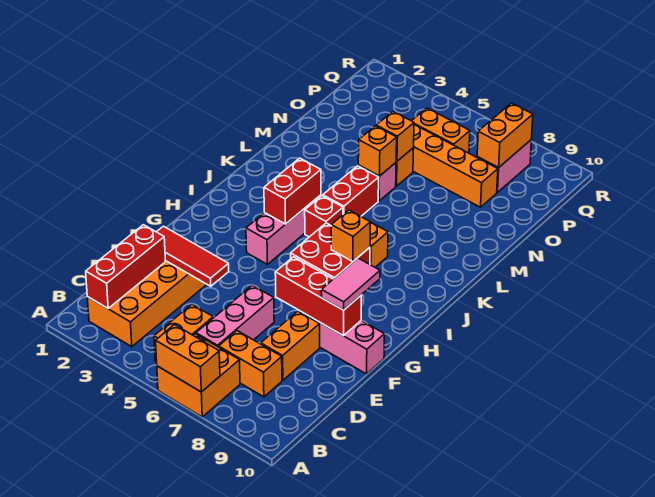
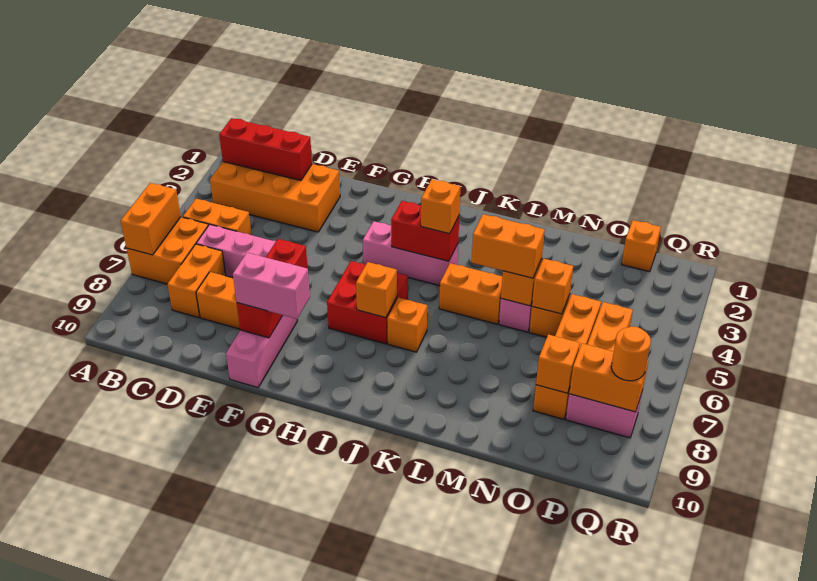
red 1x3 tile [157,226,229,286] -> none
pink 1x2 tile [321,258,380,310] -> pink 1x2 brick [233,253,310,319]
none -> orange 1x1 brick [421,179,460,234]
red 1x1 brick [305,196,343,237] -> none
red 1x2 brick [323,166,379,216] -> orange 1x2 brick [439,263,502,324]
none -> orange 1x2 brick [472,214,545,278]
none -> orange 1x1 brick [536,334,580,393]
none -> orange 1x1 brick [622,220,661,272]
none -> orange 1x1 round brick [611,326,651,381]

